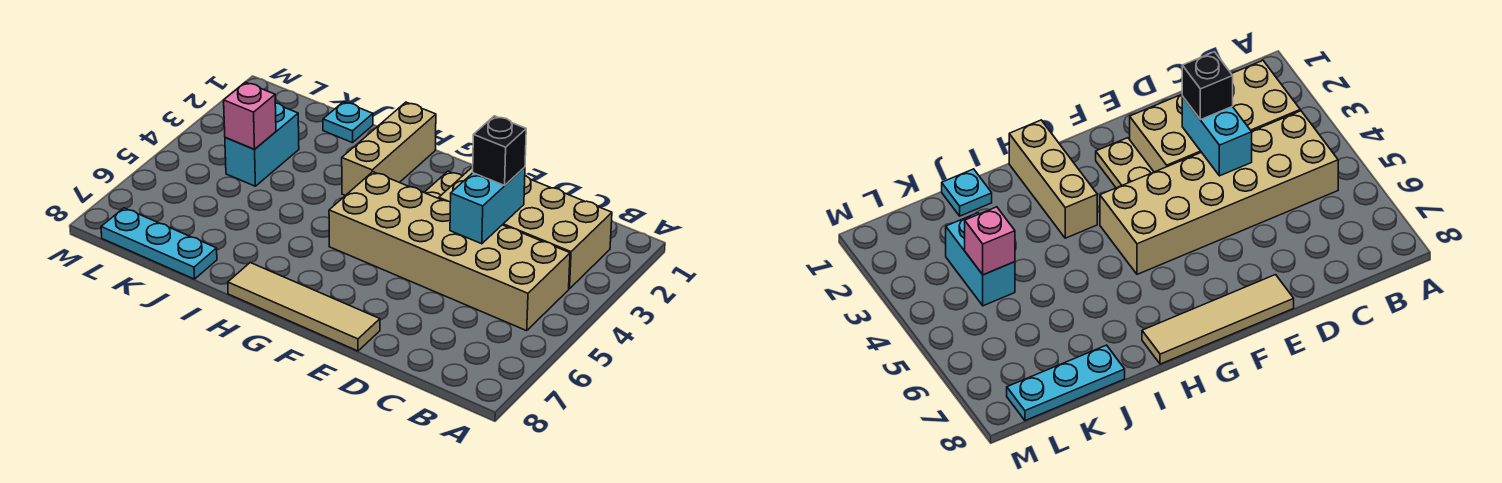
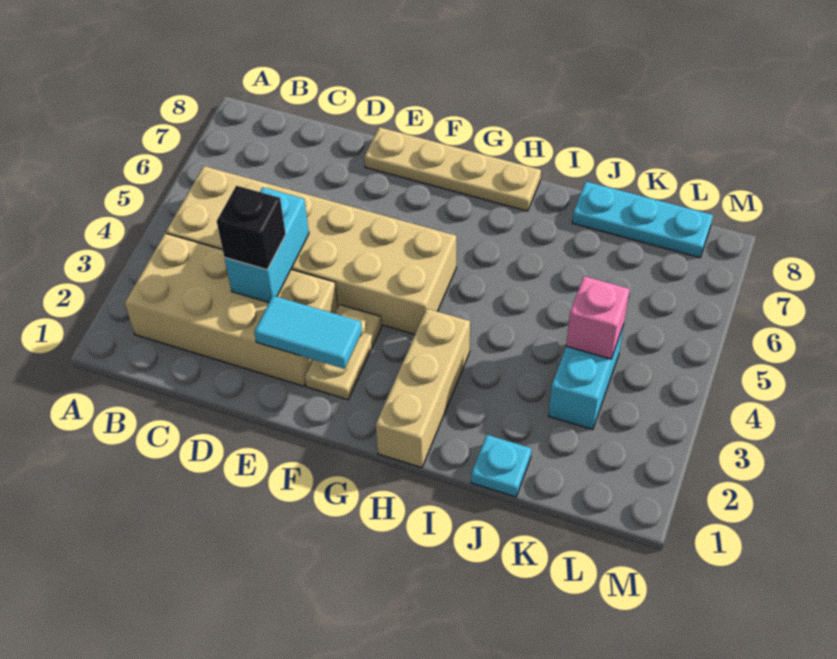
none -> cyan 1x2 tile [254,296,362,369]
tan 1x4 tile [228,263,380,351] -> tan 1x4 plate [364,127,541,211]

